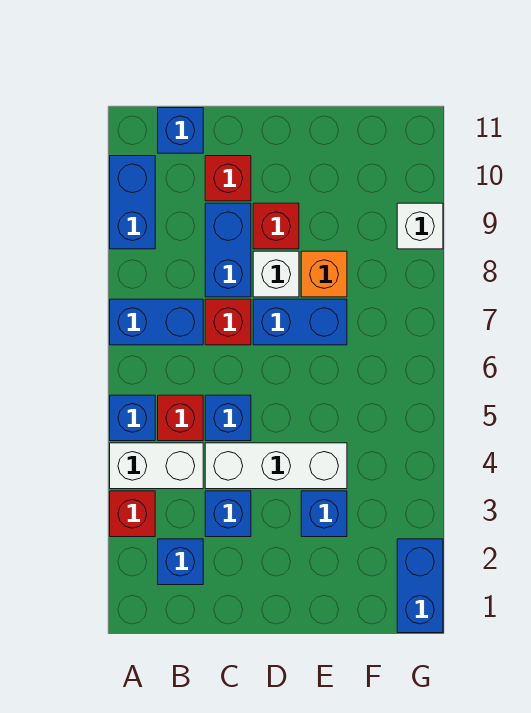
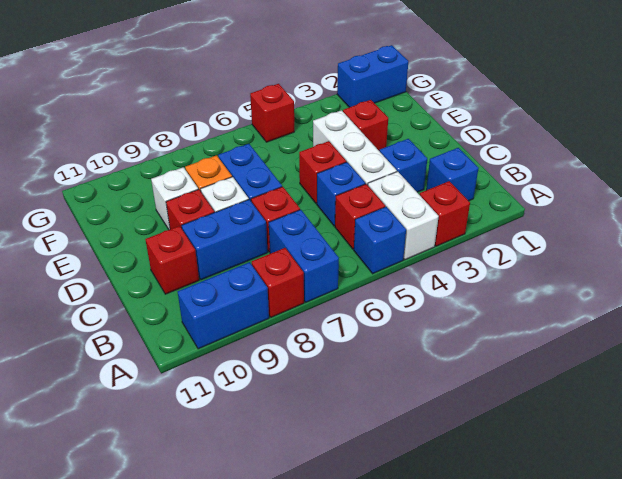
none -> red 1x1 brick [252,248,304,317]
blue 1x1 brick [158,108,203,153] -> none
none -> red 1x1 brick [299,141,346,204]
blue 1x1 brick [301,491,347,537] -> red 1x1 brick [343,100,388,151]
none -> red 1x1 brick [250,84,294,142]
white 1x1 brick [397,203,443,249] -> white 1x1 brick moved to [151,167,198,230]

